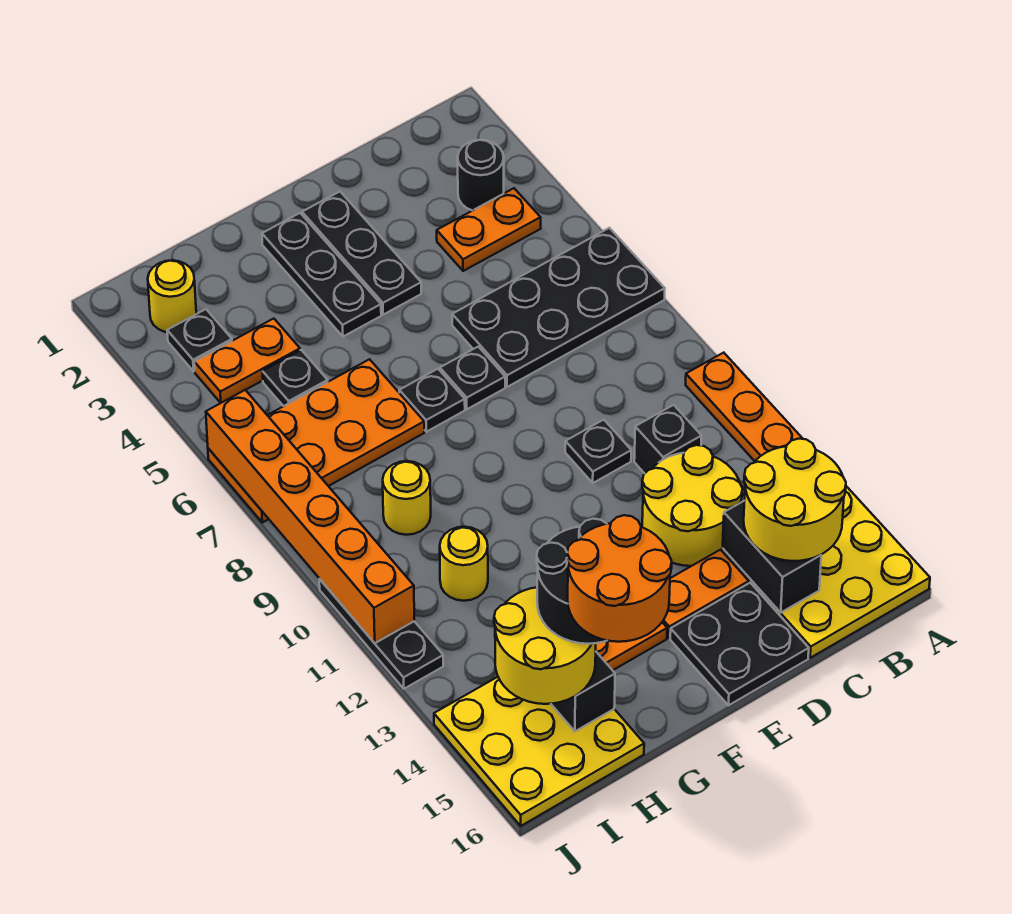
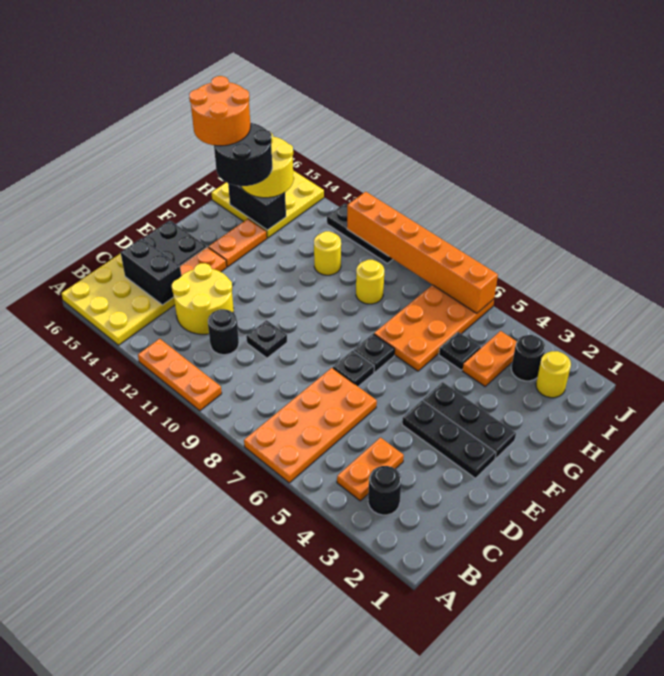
black 2x4 plate [452,228,665,387] -> orange 2x4 plate [244,368,377,483]
yellow 2x2 round brick [744,439,846,561] -> none
black 1x1 brick [634,405,702,473] -> black 1x1 round brick [208,309,239,355]
black 1x1 plate [167,309,232,371] -> black 1x1 round brick [511,335,545,381]

